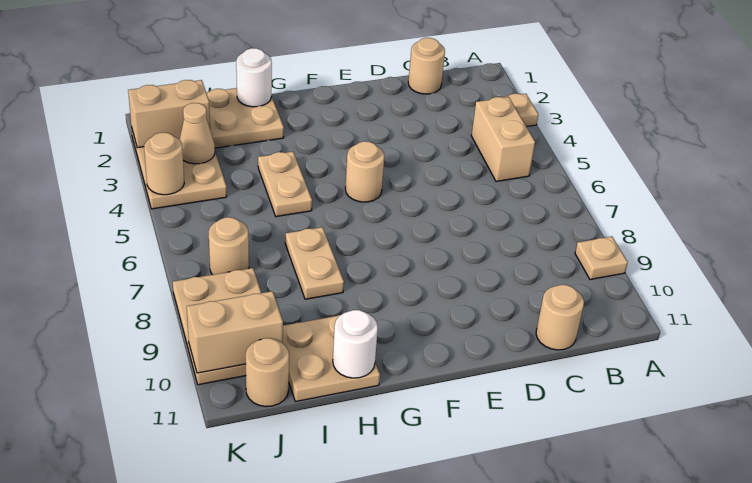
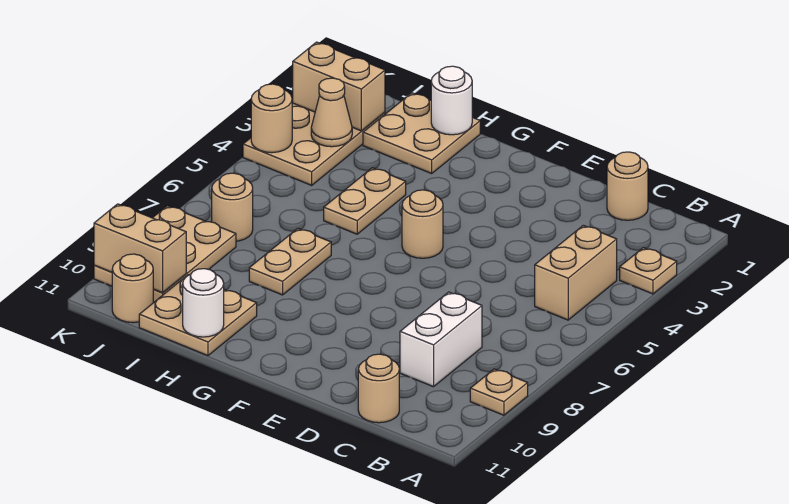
none -> white 1x2 brick [400,292,482,387]

